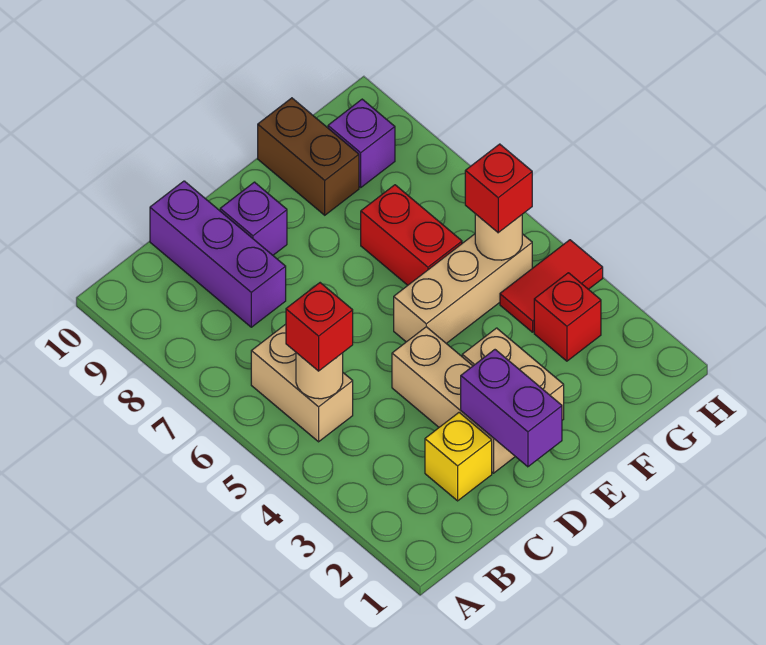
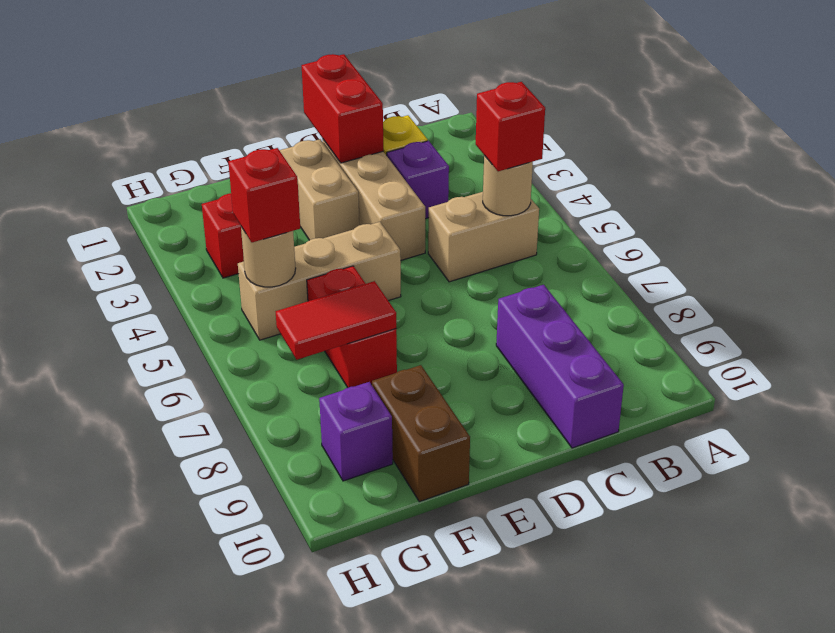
tan 1x2 brick [251,324,353,442] -> tan 1x2 brick turned to [428,192,539,282]
purple 1x2 brick [461,350,562,467] -> red 1x2 brick [302,54,384,163]
purple 1x1 brick [220,182,287,255] -> purple 1x1 brick moved to [387,141,449,219]
red 1x2 tile [500,240,603,332] -> red 1x2 tile moved to [276,281,396,360]

